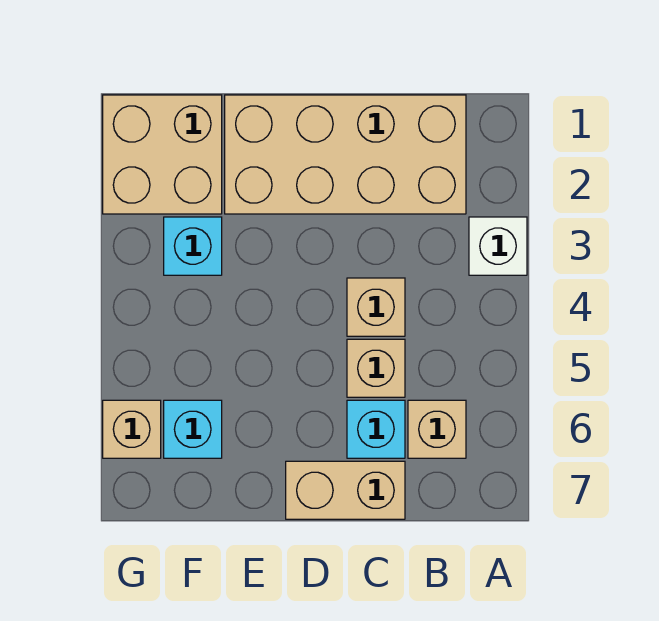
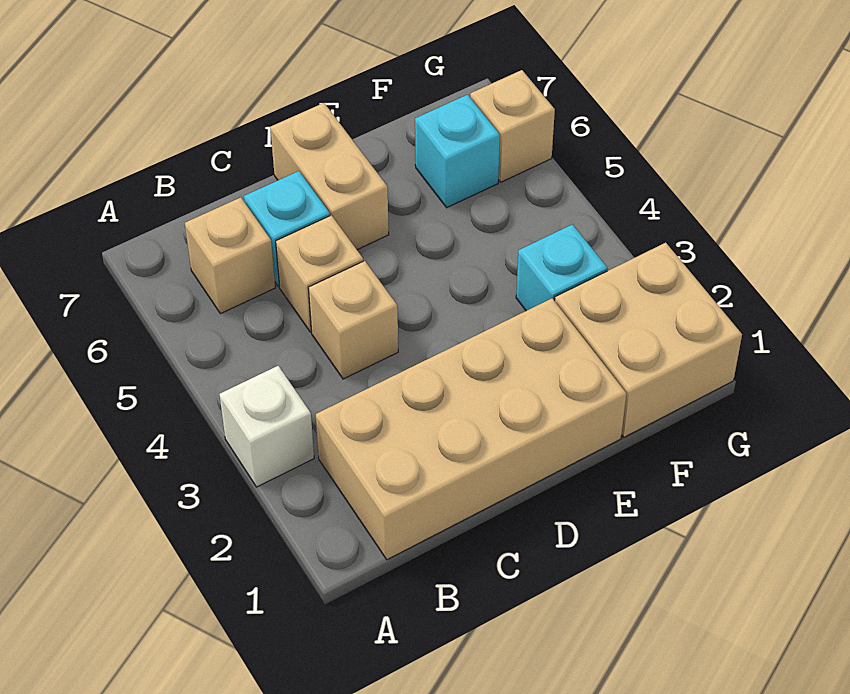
tan 1x2 brick [286,461,405,519] -> tan 1x2 brick turned to [270,103,389,250]

